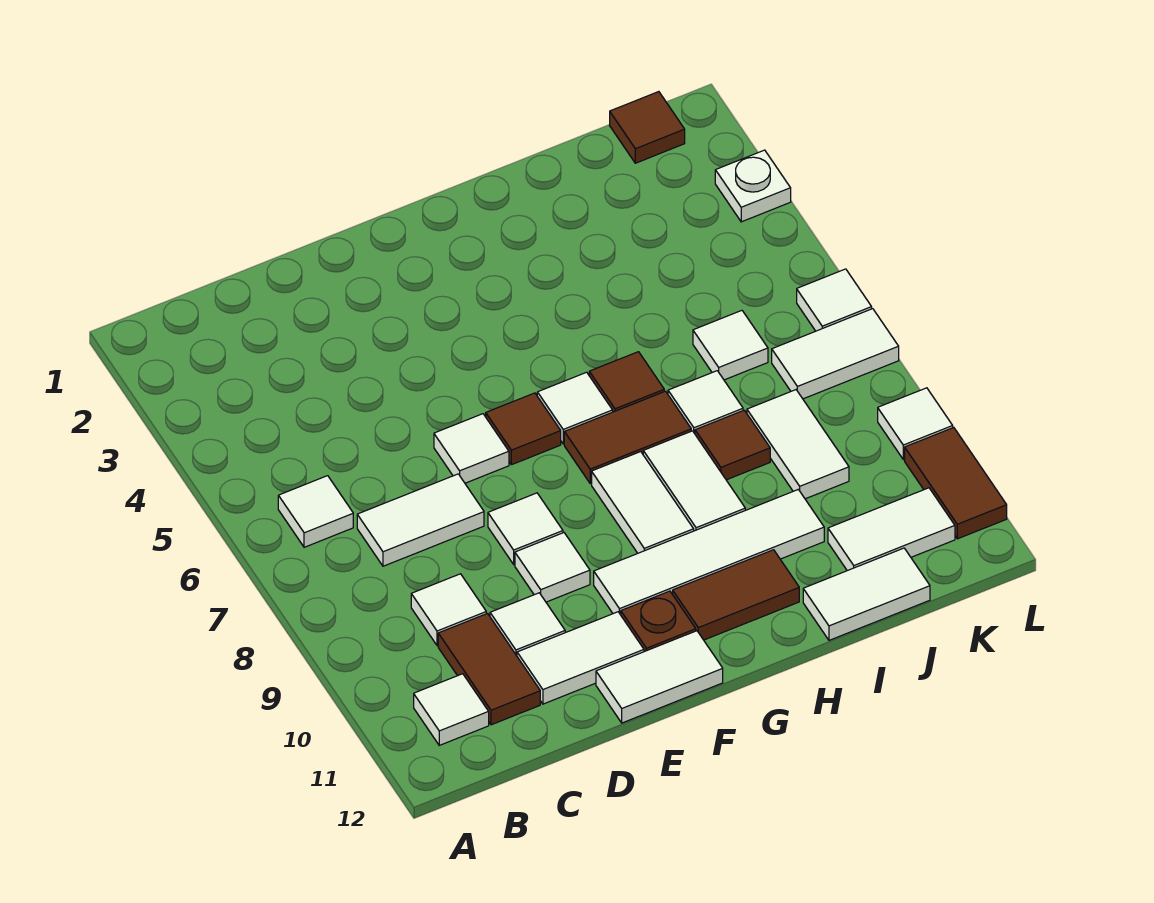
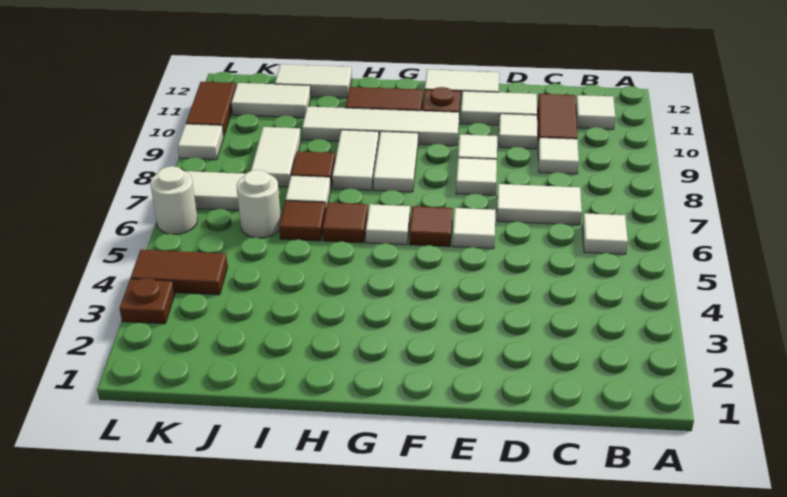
brown 1x2 tile [564,391,691,484] -> brown 1x2 tile moved to [131,250,228,295]
white 1x1 tile [693,311,768,380] -> white 1x1 round brick [237,170,281,238]
brown 1x1 tile [610,92,685,163] -> brown 1x1 tile moved to [279,201,326,241]
white 1x1 plate [715,150,791,222] -> brown 1x1 plate [120,278,175,324]
white 1x1 tile [797,269,872,331] -> white 1x1 round brick [151,166,197,234]

